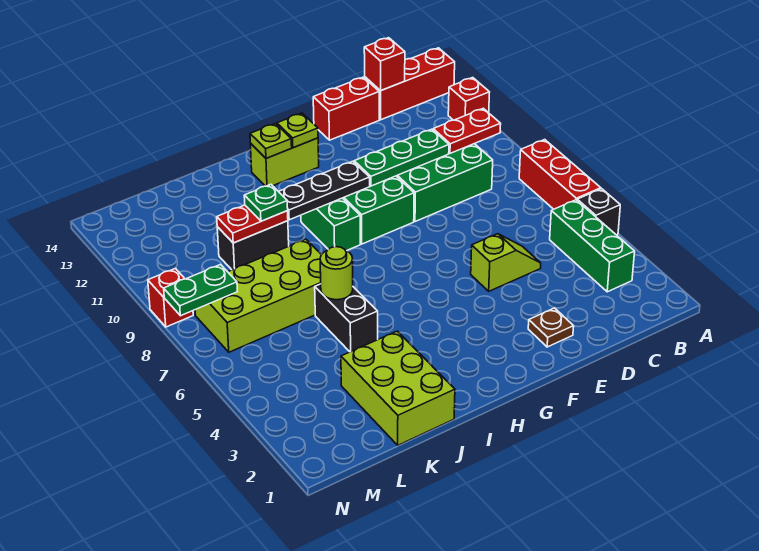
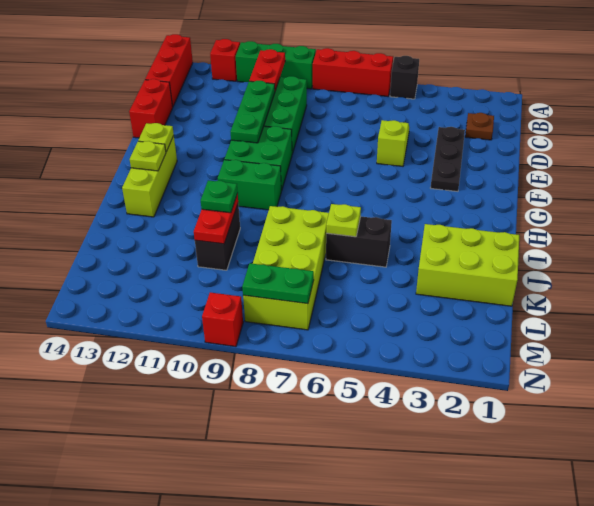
green 1x3 brick [550,200,635,292] -> green 1x3 brick moved to [236,41,316,89]
red 1x1 brick [364,38,405,91] -> none
brown 1x1 plate [528,308,574,347] -> brown 1x1 plate moved to [465,113,494,140]
black 1x3 plate [278,161,370,220] -> black 1x3 plate moved to [431,127,465,191]
lime 1x2 brick [250,138,319,186] -> lime 1x3 brick [122,136,177,217]
lime 1x1 round brick [320,247,353,300] -> lime 1x1 plate [326,204,361,237]
green 1x2 plate [164,265,237,316] -> green 1x2 plate turned to [242,263,314,304]

